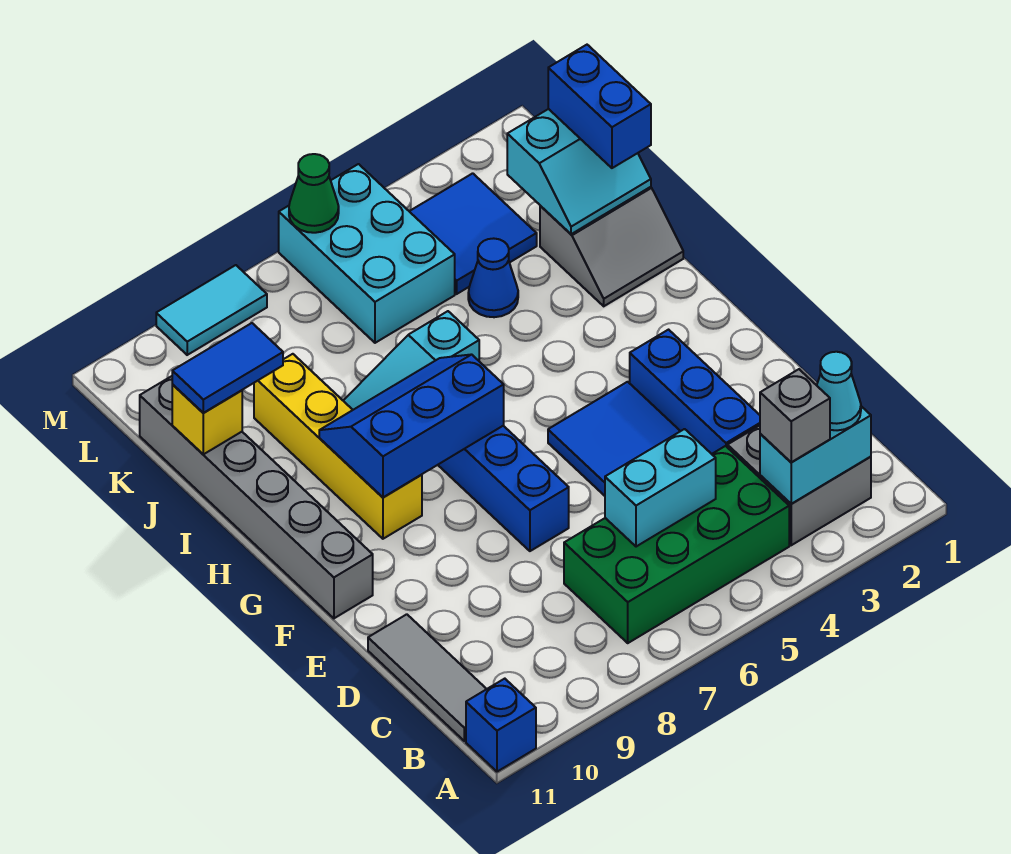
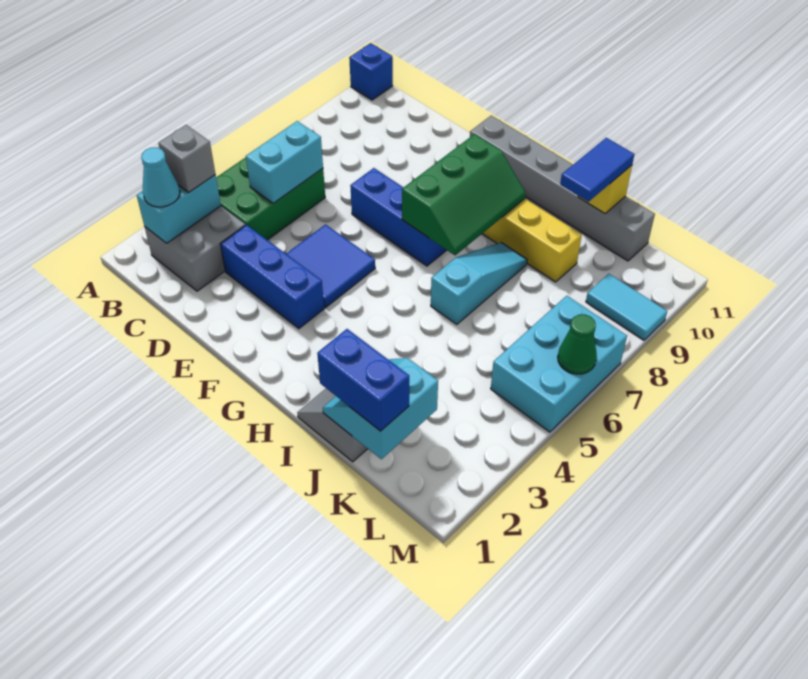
green 2x4 brick [564,446,789,643] -> green 2x3 brick [216,158,325,240]
grey 1x3 tile [368,614,486,741] -> none
blue 2x3 slope [319,355,504,497] -> green 2x3 slope [402,134,526,255]
blue 1x1 cone [468,238,518,317] -> none
blue 2x2 tile [409,173,537,294] -> none
cyan 2x3 brick [279,164,455,343] -> cyan 2x3 brick turned to [491,296,627,432]
cyan 1x2 tile [156,265,267,355] -> cyan 1x2 tile turned to [586,274,667,340]

